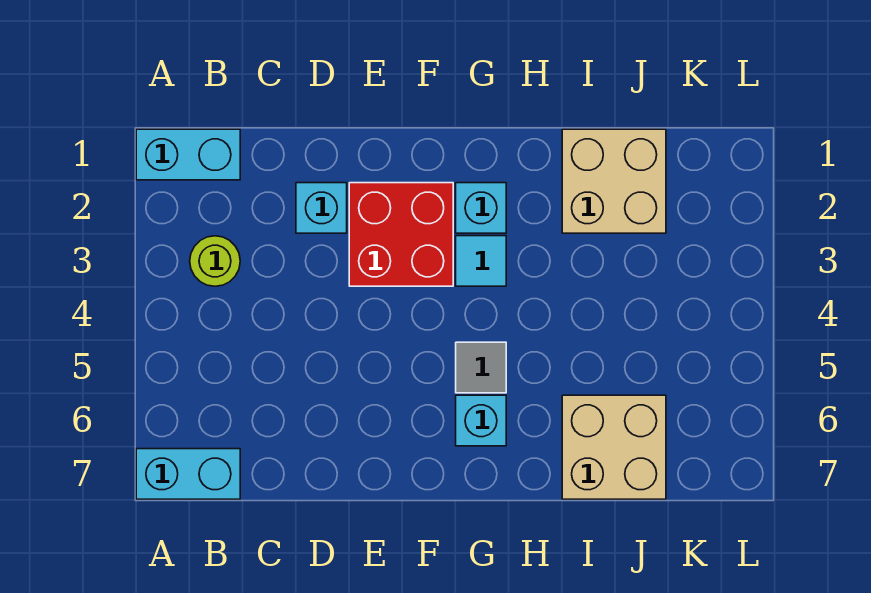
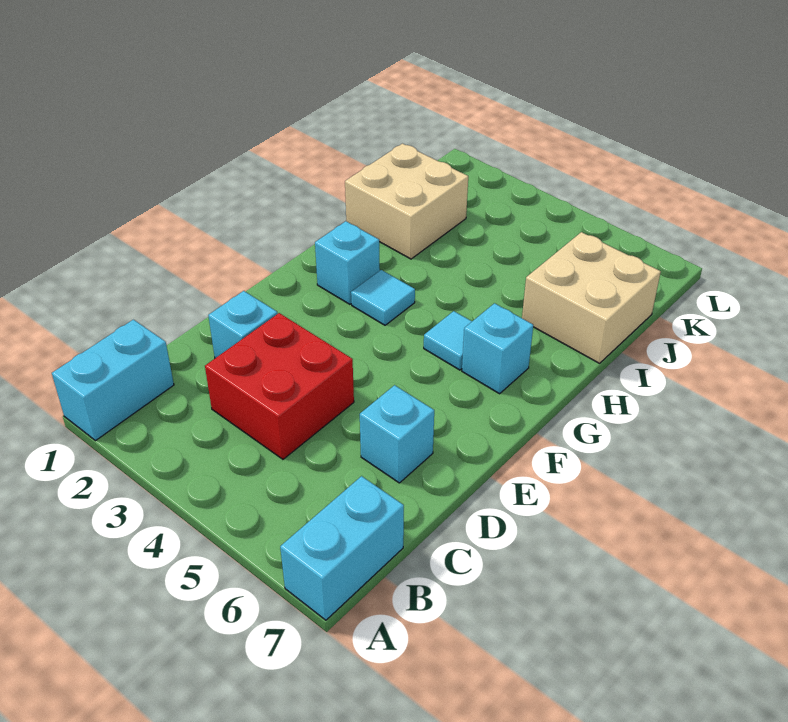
lime 1x1 round brick [190,236,240,286] -> none
none -> cyan 1x1 brick [360,385,434,483]
red 2x2 brick [349,183,453,286] -> red 2x2 brick moved to [205,313,354,459]
grey 1x1 tile [456,342,506,393] -> cyan 1x1 tile [424,311,472,370]

